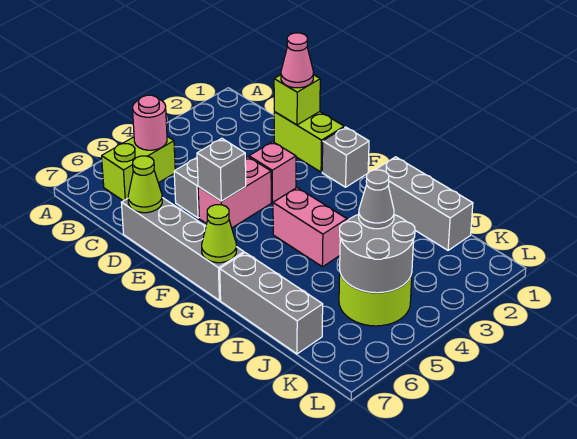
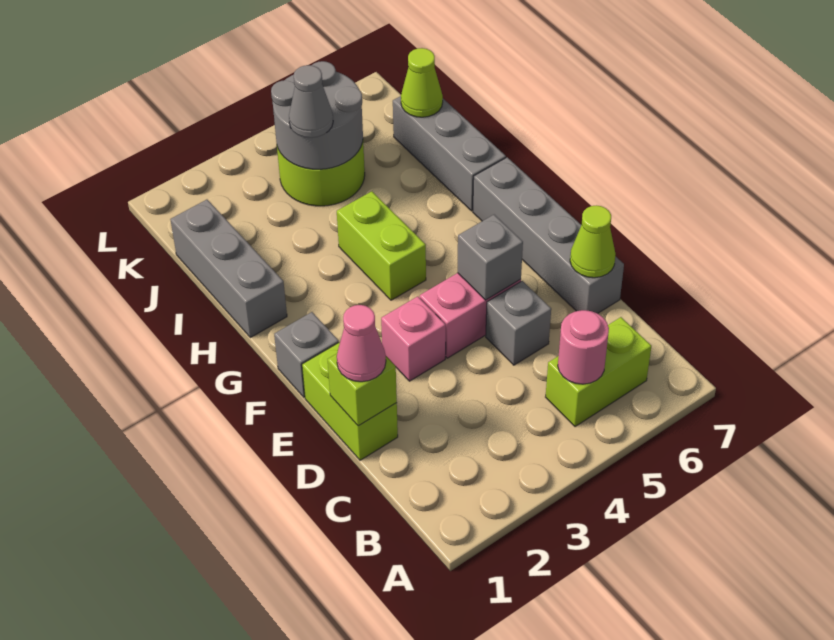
pink 1x2 brick [273,188,347,267] -> lime 1x2 brick [337,191,426,300]
lime 1x1 cone [202,205,237,263] -> lime 1x1 cone moved to [401,48,443,117]

